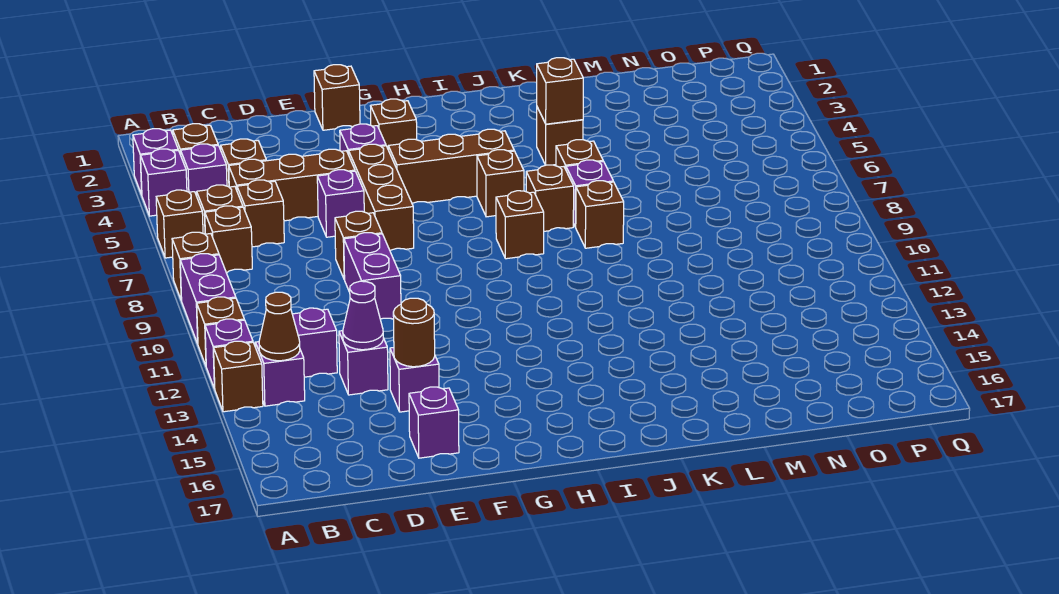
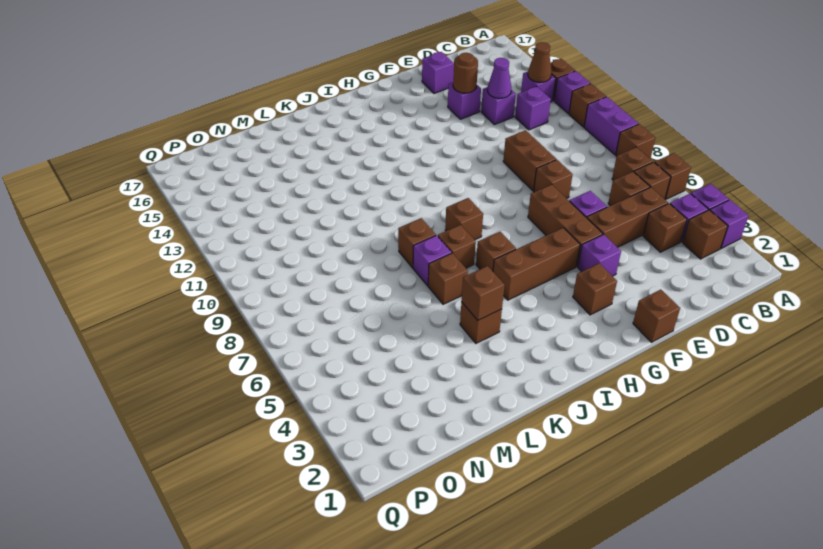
purple 1x2 brick [344,233,401,319] -> brown 1x2 brick [503,130,556,191]

